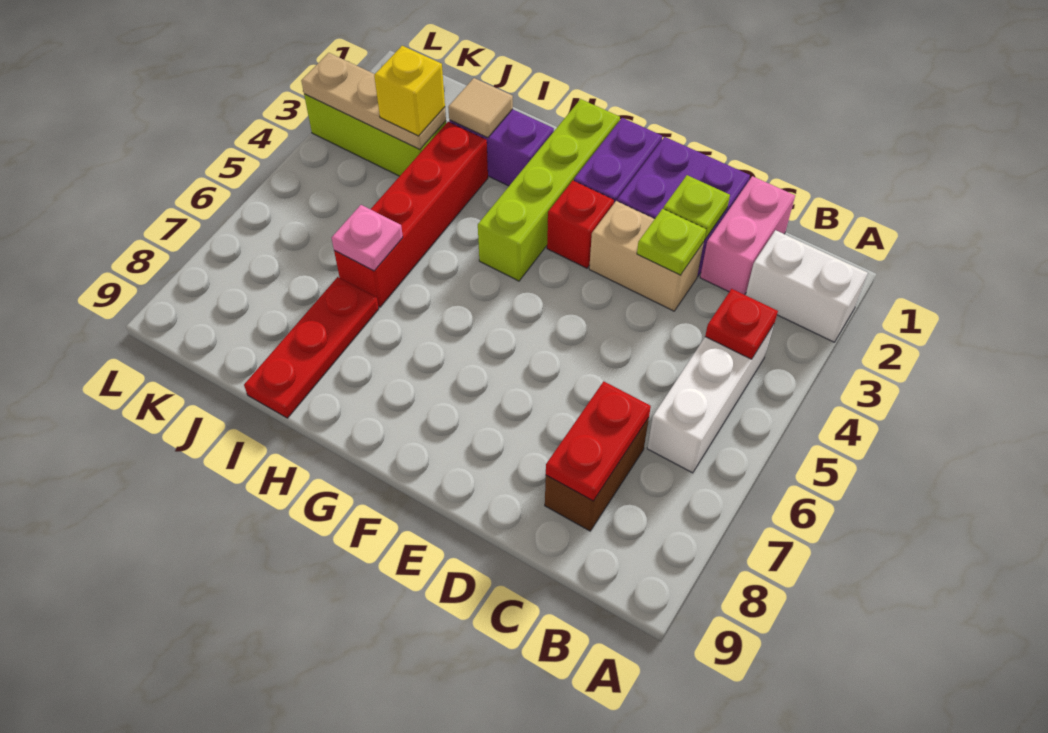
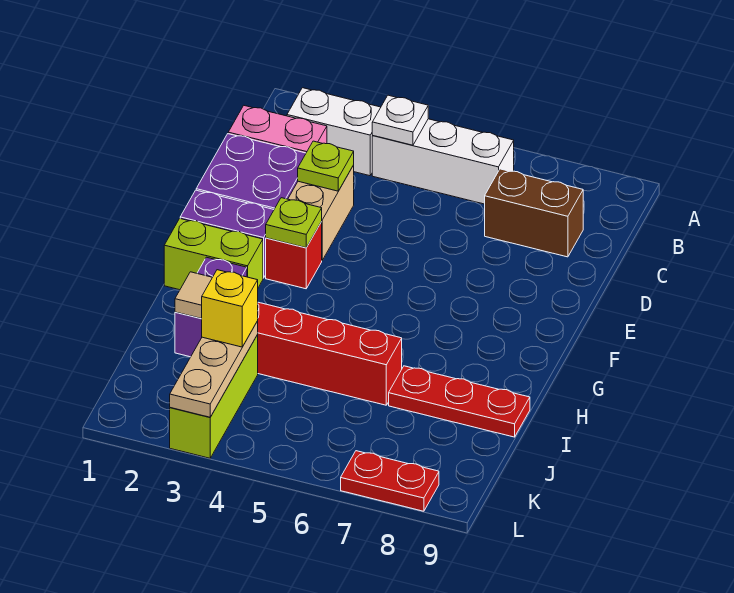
white 1x2 brick [746,230,868,342] -> white 1x2 brick turned to [287,88,381,176]
red 1x1 plate [705,289,778,359] -> white 1x1 plate [372,95,428,145]
red 1x2 plate [546,381,651,501] -> red 1x2 plate moved to [341,451,439,511]
lime 1x1 plate [663,175,730,240] -> lime 1x1 plate moved to [266,198,322,248]
lime 1x4 brick [478,99,620,281] -> lime 1x2 brick [164,219,263,290]
pink 1x1 plate [332,205,403,271] -> none

